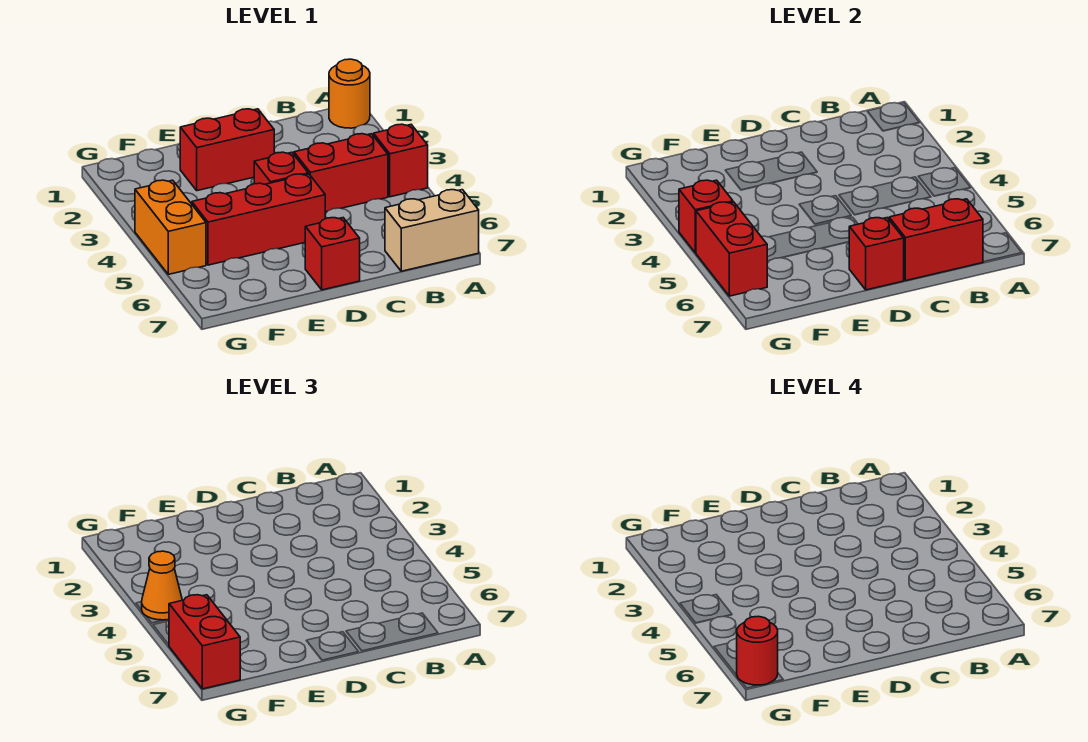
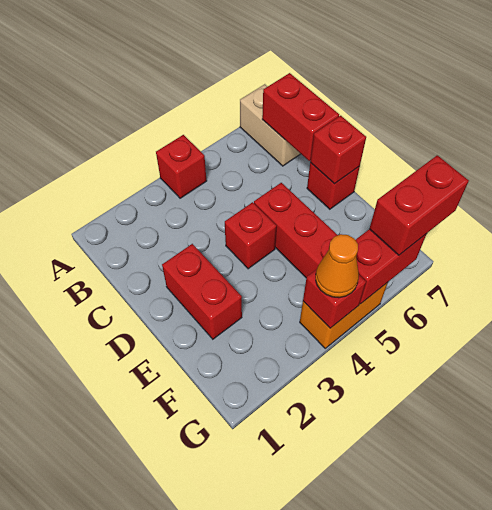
orange 1x1 round brick [329,59,370,128] -> none
red 1x2 brick [294,134,388,212] -> none
red 1x1 round brick [737,616,778,685] -> none

